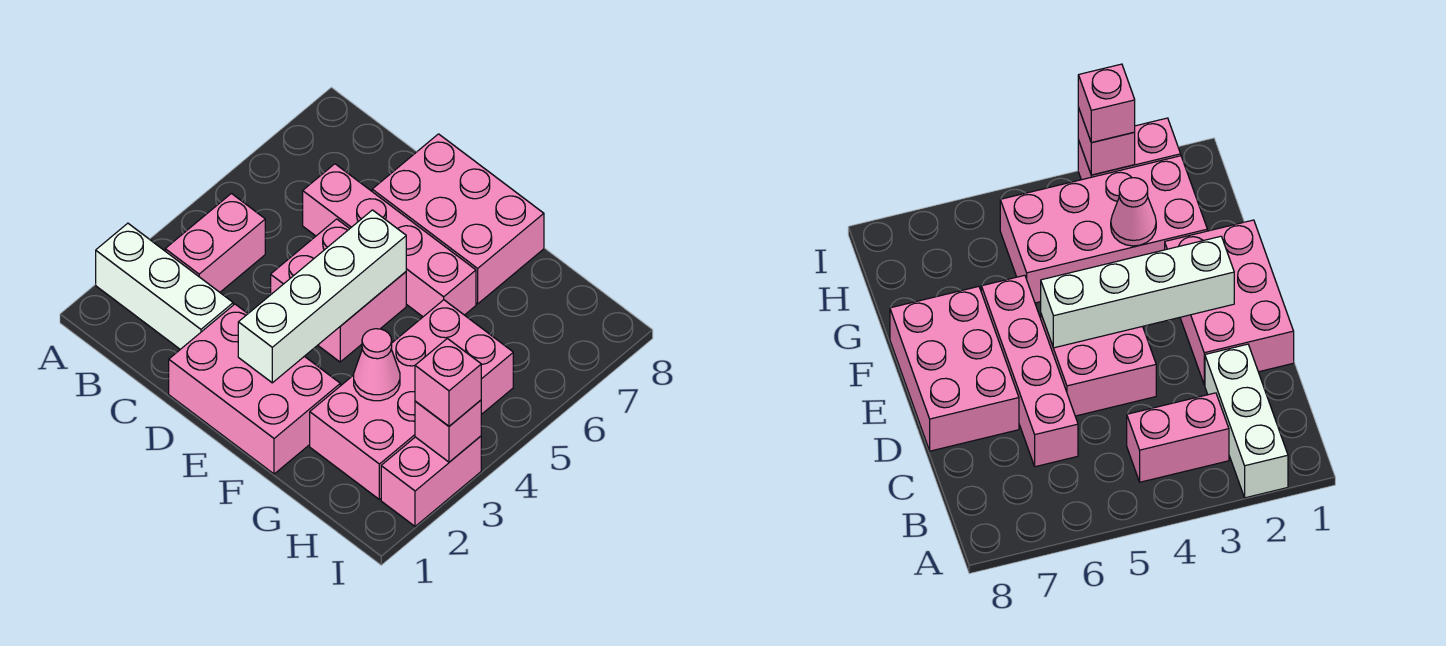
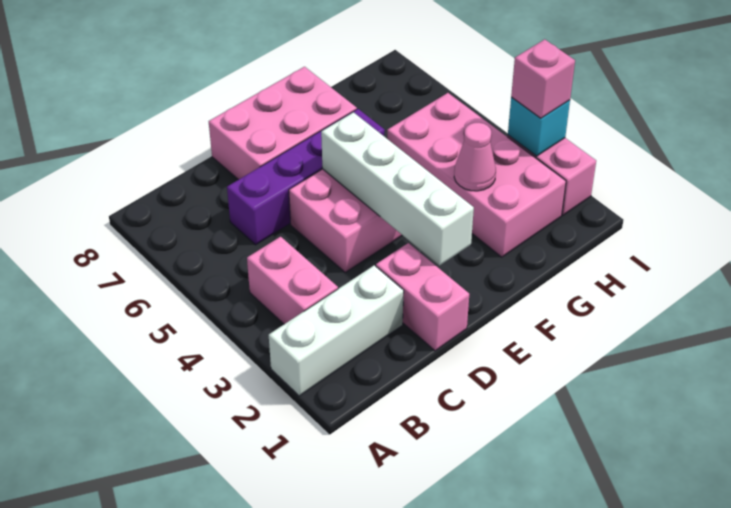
pink 1x4 brick [303,164,476,317] -> purple 1x4 brick [227,109,385,245]
pink 2x3 brick [169,304,340,474] -> pink 1x2 brick [376,243,469,351]
pink 1x1 brick [415,400,481,462] -> cyan 1x1 brick [508,97,570,156]

